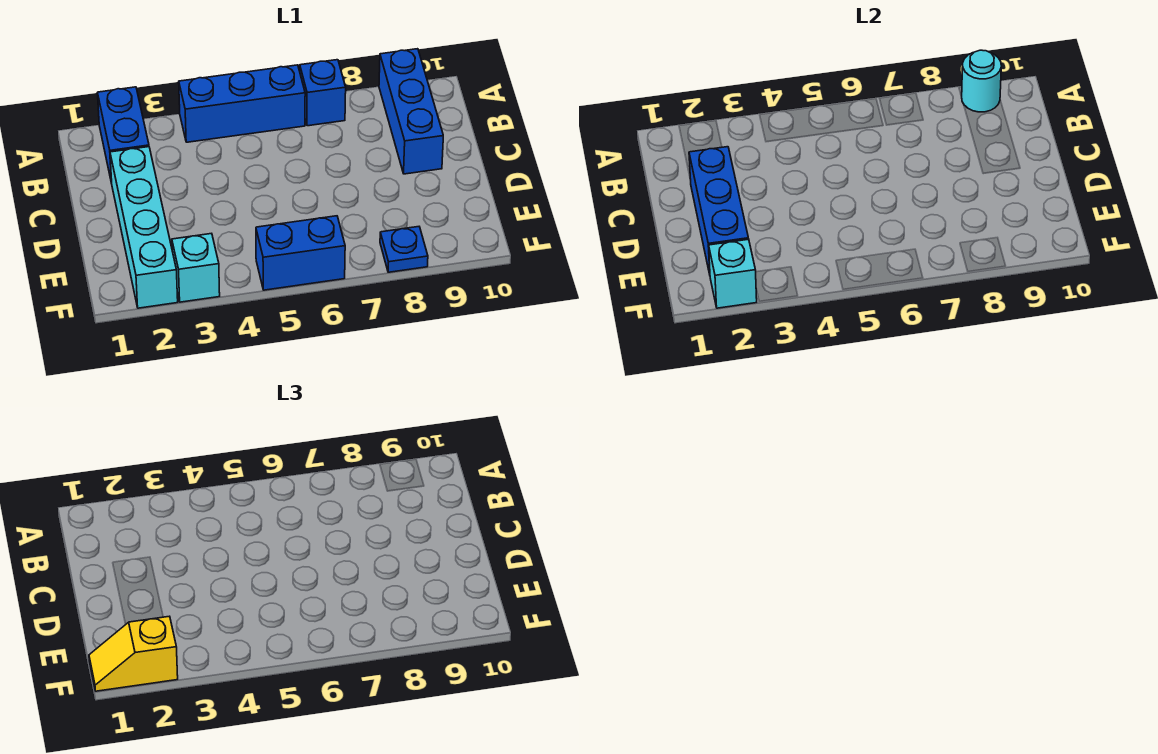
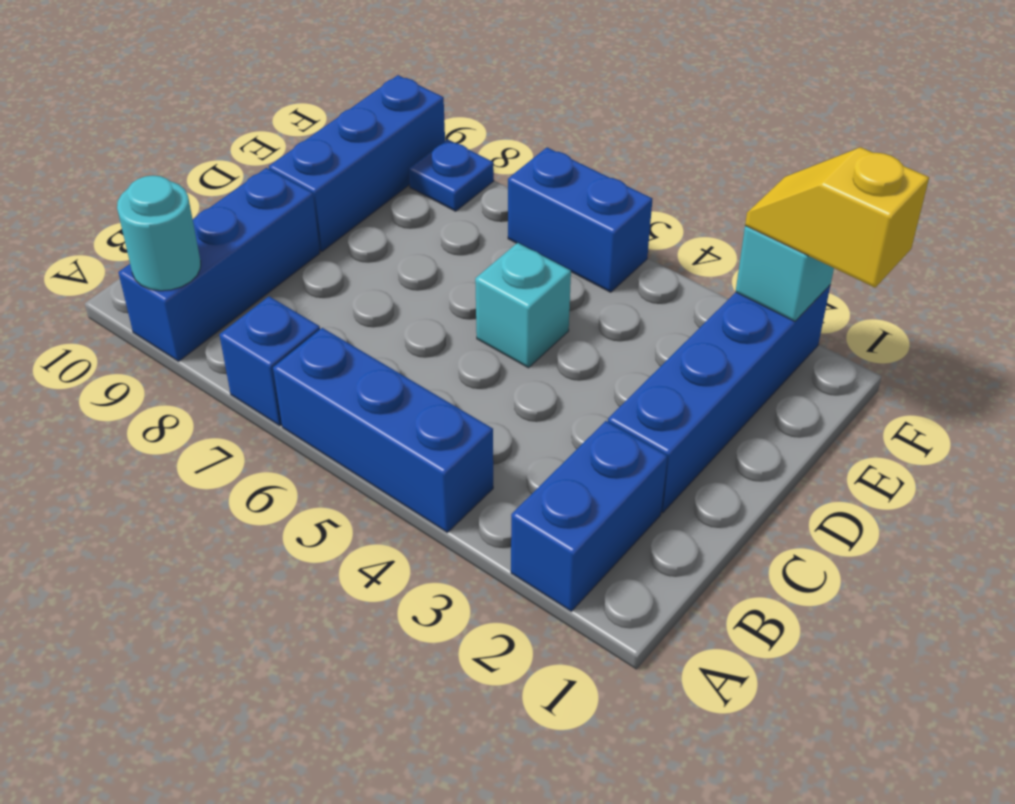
cyan 1x4 brick [110,147,178,308] -> blue 1x4 brick [608,285,830,513]
blue 1x3 brick [689,147,748,274] -> blue 1x3 brick moved to [269,75,445,251]
yellow 1x2 slope [89,616,178,691] -> yellow 1x2 slope turned to [745,147,929,288]
cyan 1x1 brick [172,233,220,302] -> cyan 1x1 brick moved to [475,243,571,368]

